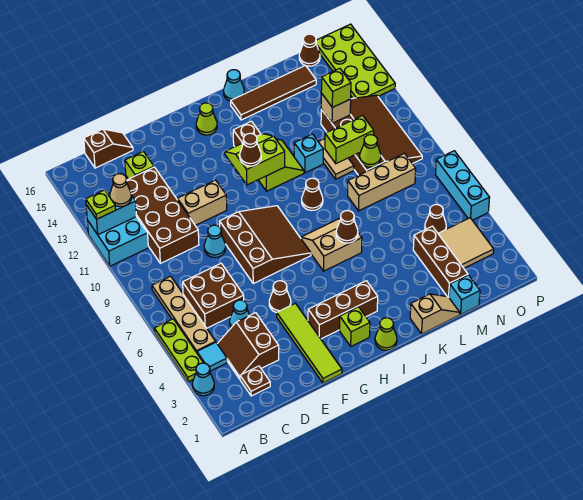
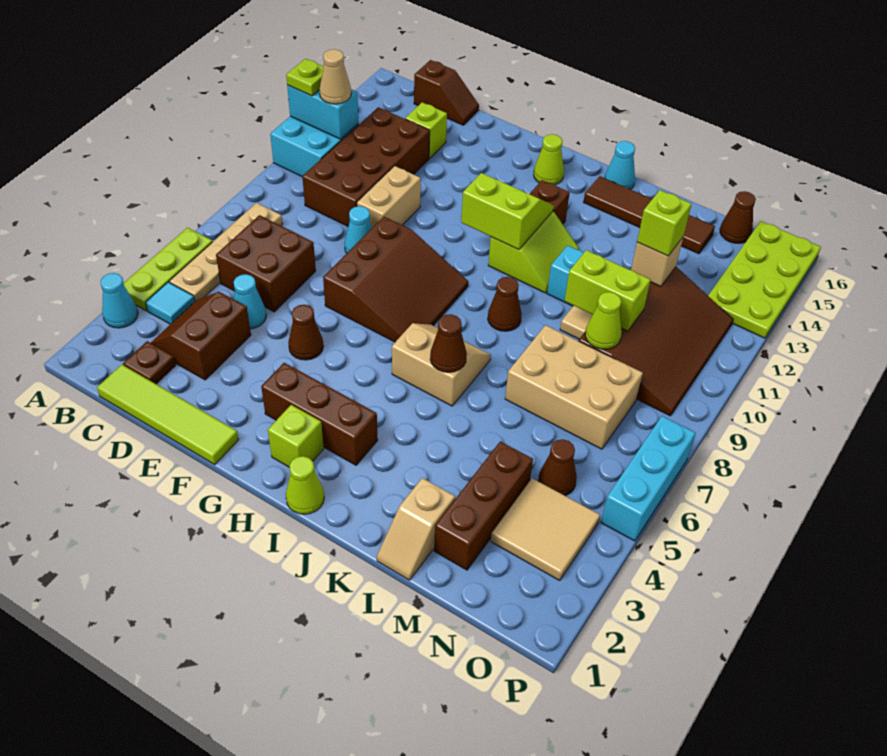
tan 1x2 brick [178,180,227,225] -> tan 1x2 brick turned to [357,166,421,228]
lime 1x4 tile [277,303,342,383] -> lime 1x4 tile turned to [97,365,239,465]
brown 1x1 cone [240,133,261,166] -> none
tan 1x2 slope [410,294,460,334] -> tan 1x2 slope turned to [377,478,455,580]
tan 1x3 brick [348,153,416,211] -> tan 2x3 brick [505,325,643,449]
cyan 1x1 brick [449,275,480,314] -> none

